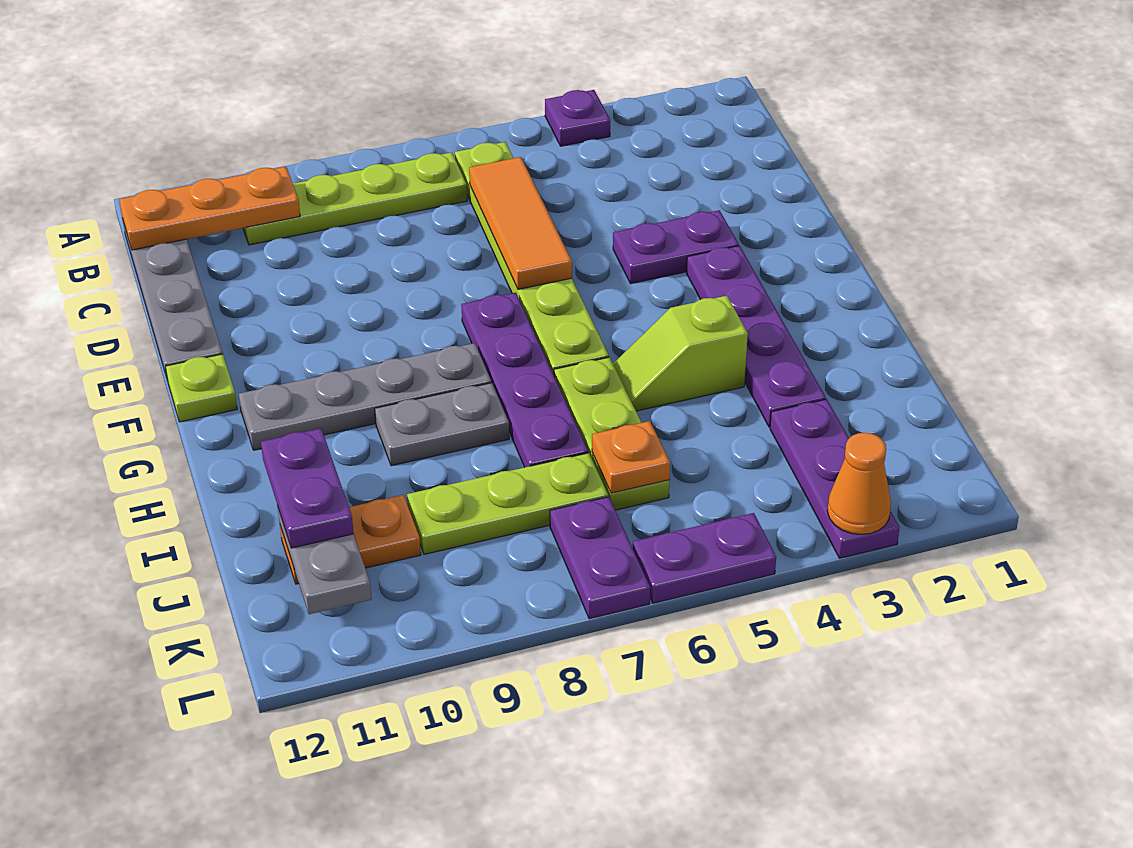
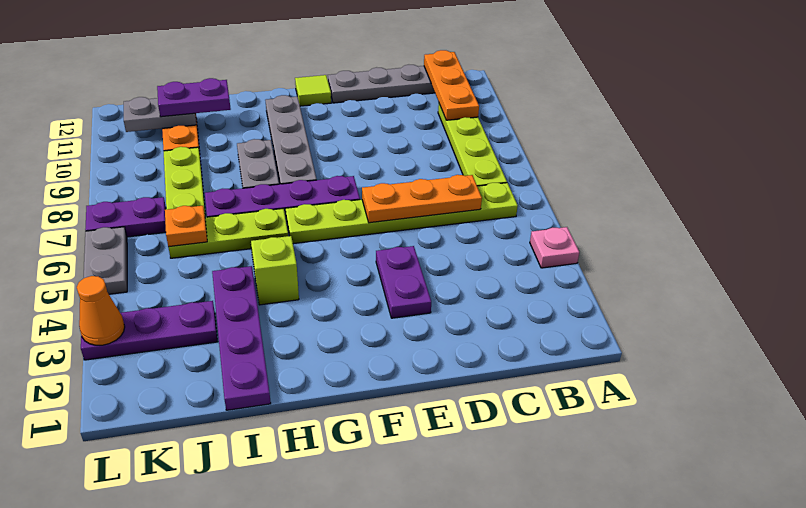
purple 1x1 plate [545,90,610,146] -> pink 1x1 plate [530,227,579,268]
orange 1x3 tile [469,157,572,289] -> orange 1x3 plate [362,175,482,223]
purple 1x4 plate [687,246,826,427] -> purple 1x4 plate turned to [212,266,271,410]
lime 1x1 plate [165,354,237,422] -> lime 1x1 tile [295,75,331,106]
purple 1x2 plate [633,513,776,603] -> grey 1x2 plate [84,227,127,294]

